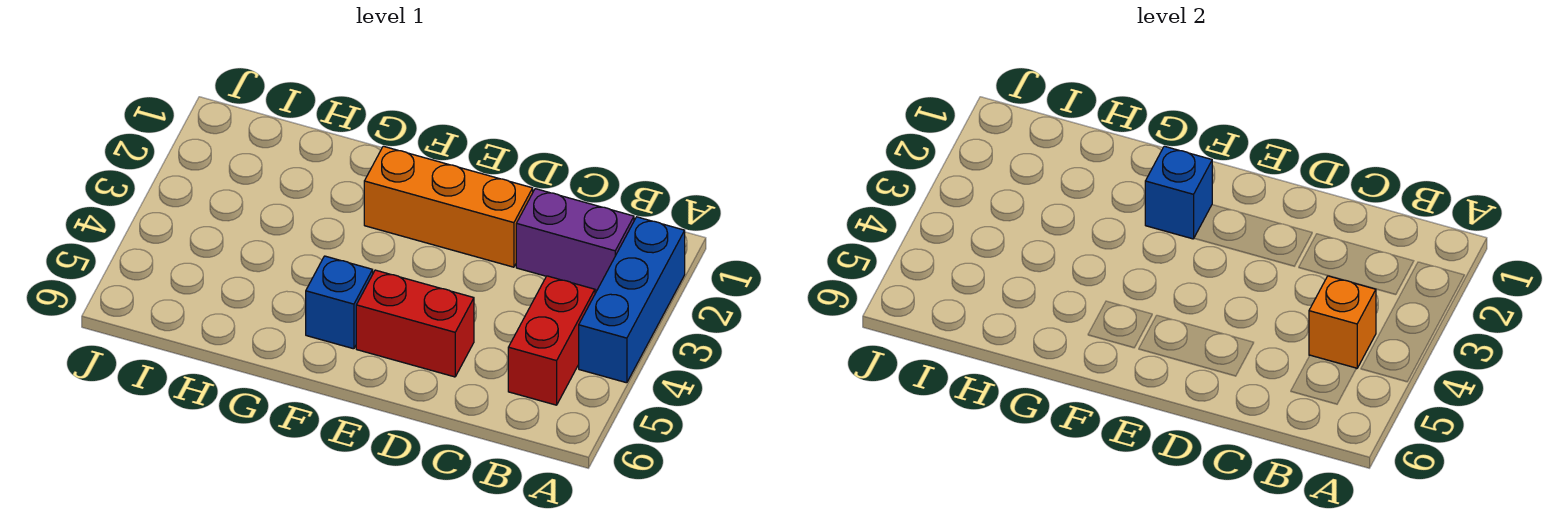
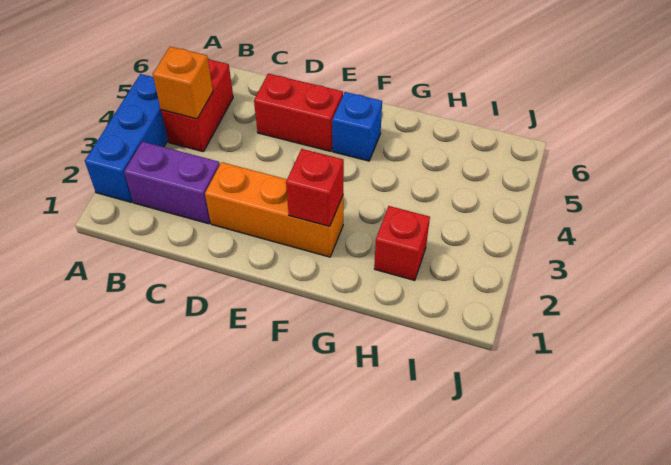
blue 1x1 brick [1145,146,1212,239] -> red 1x1 brick [286,149,344,226]
none -> red 1x1 brick [374,206,430,281]

